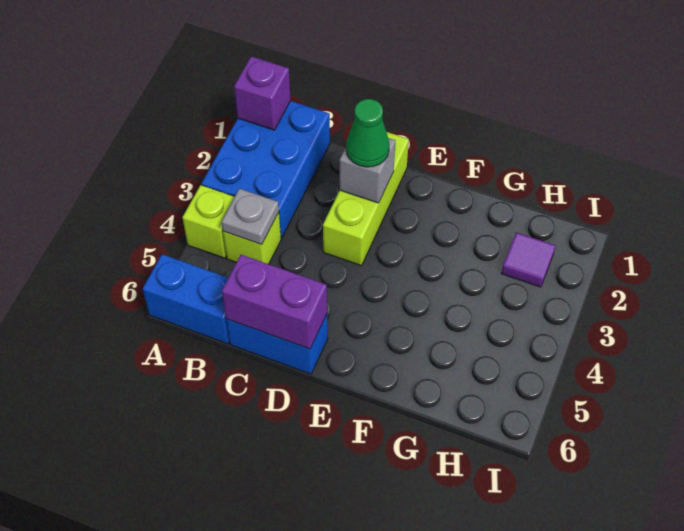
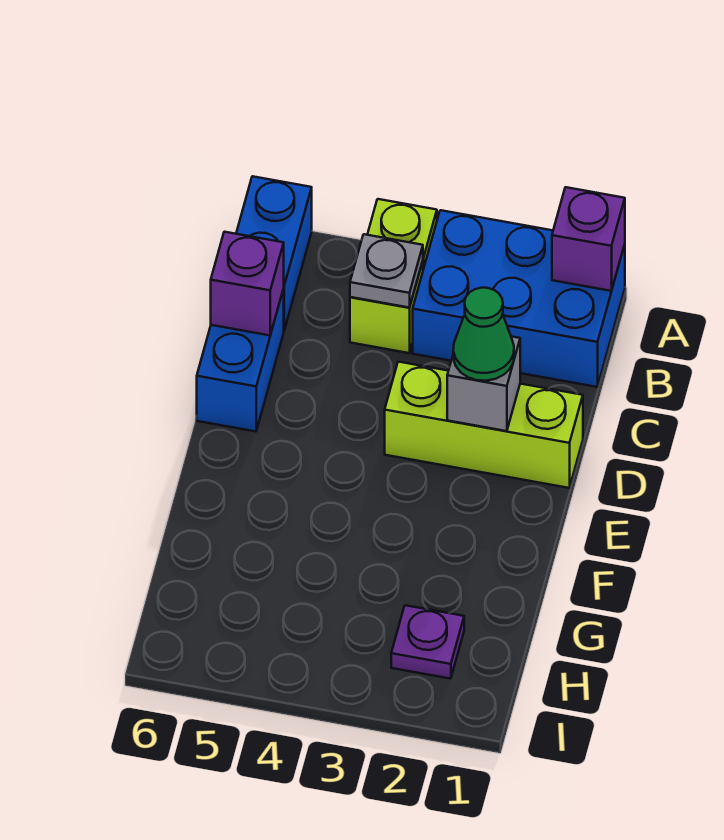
purple 1x2 brick [222,255,327,349] -> purple 1x1 brick [211,232,284,335]
purple 1x1 tile [501,232,555,287] -> purple 1x1 plate [391,605,464,679]

